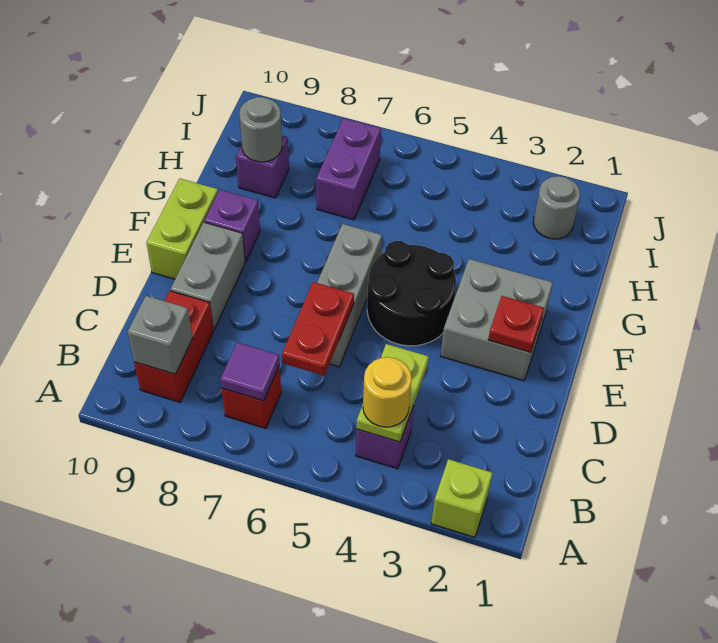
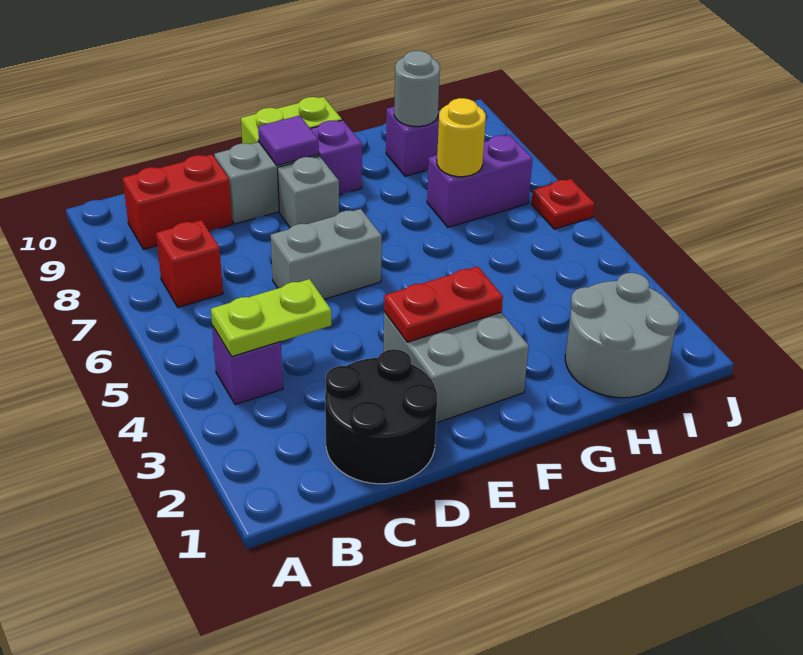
lime 1x1 brick [431,459,492,537] -> none
yellow 1x1 round brick [363,357,412,427] -> yellow 1x1 round brick moved to [437,98,486,177]
purple 1x1 tile [220,343,280,401] -> purple 1x1 tile moved to [258,115,319,165]
grey 1x1 brick [128,296,192,374] -> grey 1x1 brick moved to [278,156,339,227]
red 1x2 plate [282,282,354,376] -> red 1x2 plate moved to [384,266,503,342]
grey 1x3 brick [317,224,382,367] -> grey 1x2 brick [271,209,382,299]
red 1x1 plate [488,296,544,352] -> red 1x1 plate moved to [531,179,595,229]
black 2x2 round brick [367,241,456,346] -> black 2x2 round brick moved to [325,349,438,484]
grey 1x1 round brick [533,176,580,239] -> grey 2x2 round brick [565,273,680,398]

